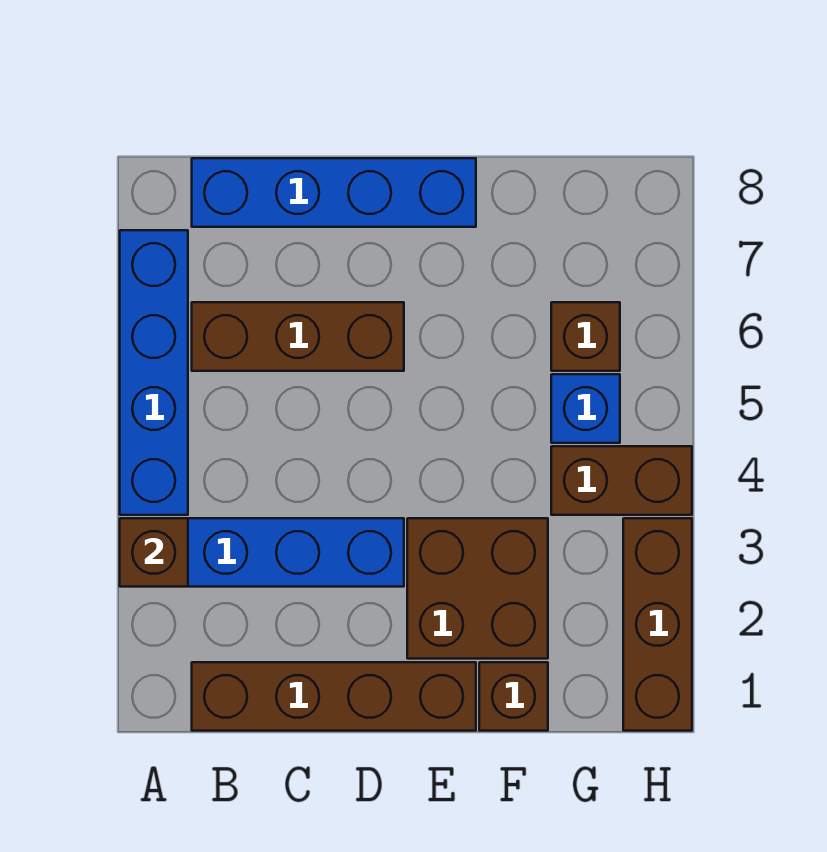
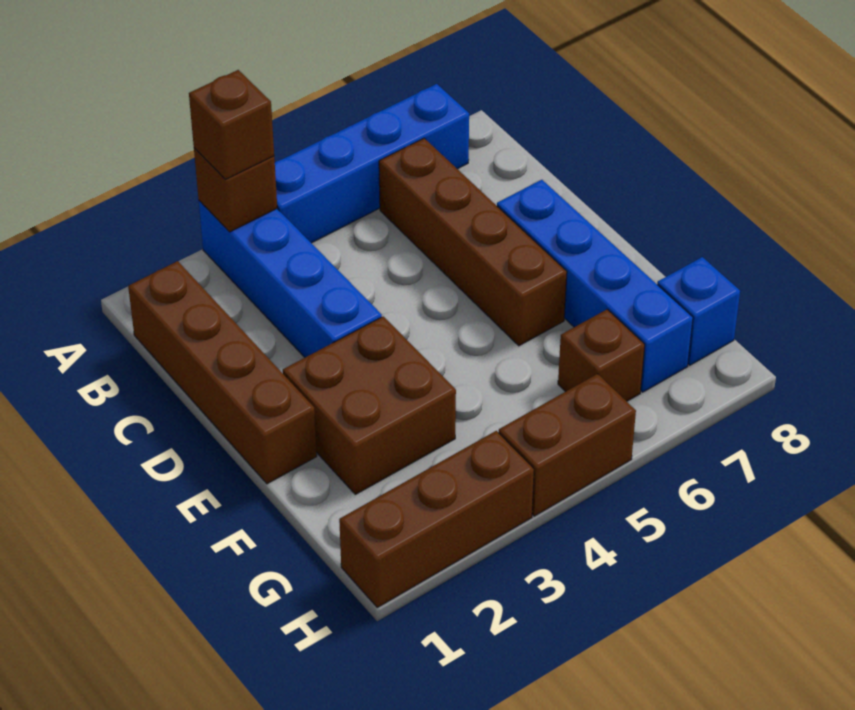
brown 1x3 brick [192,302,404,371] -> brown 1x4 brick [379,138,567,346]
blue 1x4 brick [192,158,476,227] -> blue 1x4 brick moved to [497,180,693,392]
brown 1x1 brick [479,662,548,731] -> brown 1x1 brick moved to [189,70,274,179]
brown 1x2 brick [551,446,692,515] -> brown 1x2 brick turned to [499,374,636,516]
blue 1x1 brick [551,374,620,443] -> blue 1x1 brick moved to [657,257,740,365]

